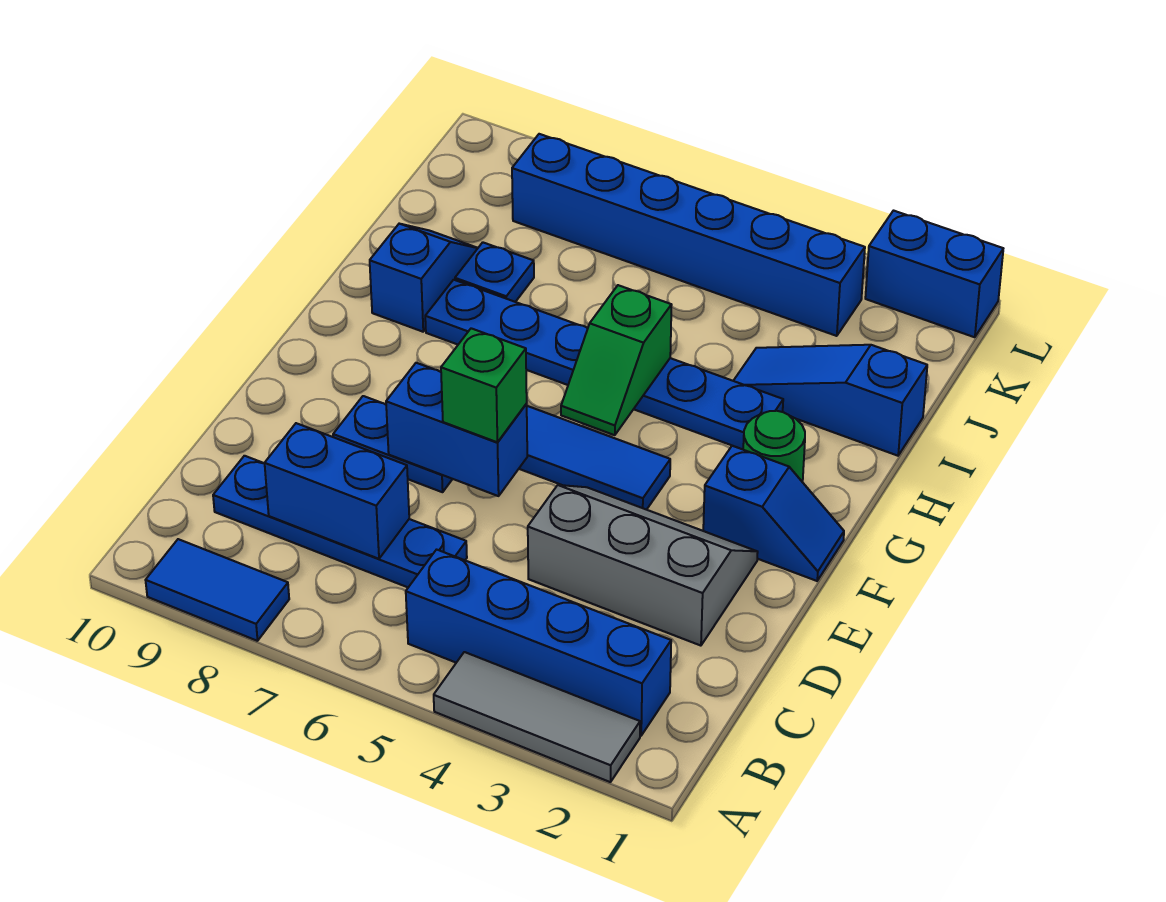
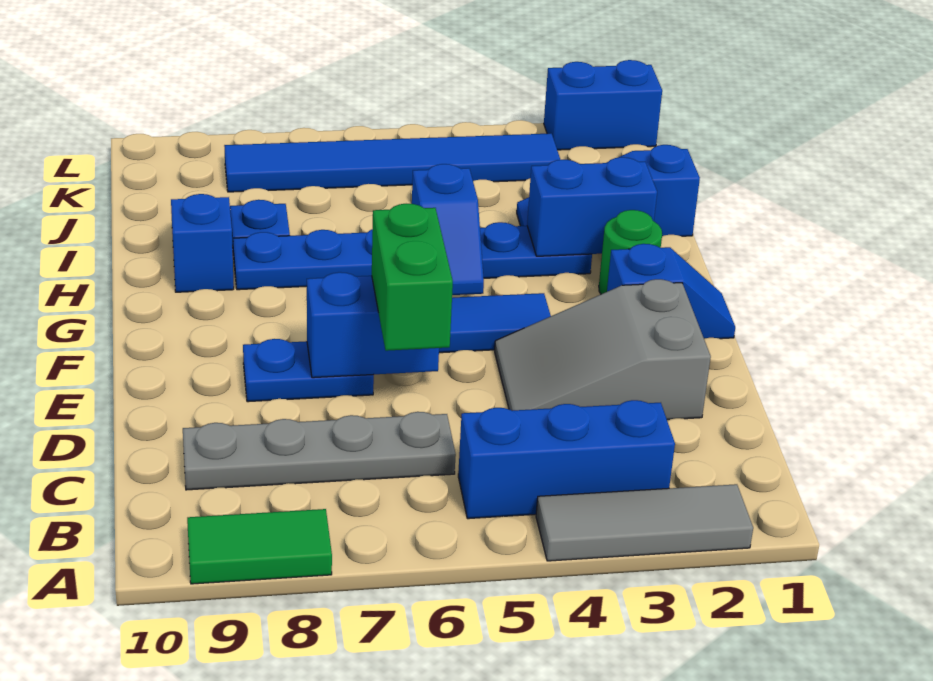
blue 1x2 tile [146,539,289,641] -> green 1x2 tile [187,509,332,584]
blue 1x4 brick [406,550,671,736] -> blue 1x3 brick [458,400,675,519]
blue 1x4 plate [213,456,467,587] -> grey 1x4 plate [183,412,456,490]
blue 1x2 brick [264,423,409,559] -> blue 1x2 brick moved to [527,157,657,256]
grey 2x3 slope [528,485,758,646] -> grey 2x3 slope turned to [495,279,711,420]
green 1x1 brick [441,328,527,442] -> green 1x2 brick [372,204,453,351]
green 1x2 slope [561,285,671,435] -> blue 1x2 slope [412,164,484,295]
blue 1x6 brick [512,134,865,336] -> blue 1x6 tile [224,133,560,192]

